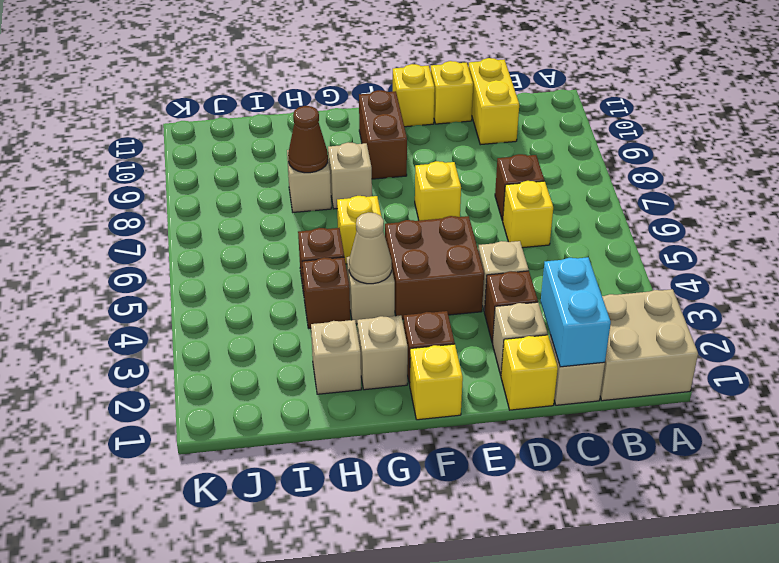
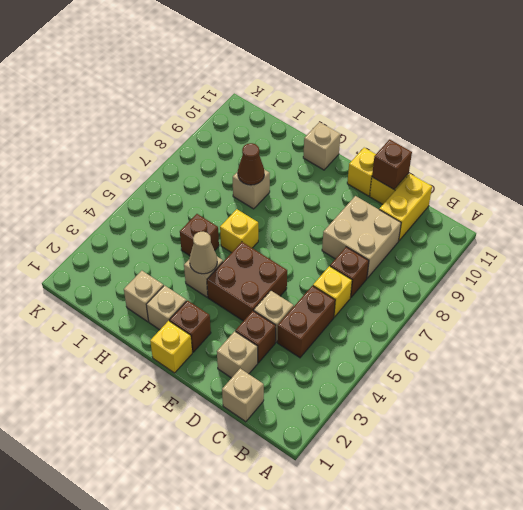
tan 2x2 brick [600,289,698,401] -> tan 2x2 brick moved to [322,196,401,278]
cyan 1x2 brick [541,257,611,367] -> none
yellow 1x1 brick [501,335,558,410] -> none
yellow 1x1 brick [415,161,461,221] -> none
brown 1x2 brick [359,90,407,179] -> brown 1x2 brick moved to [277,286,335,358]
tan 1x1 brick [328,142,372,209] -> tan 1x1 brick moved to [303,122,340,170]
brown 1x1 brick [302,257,350,328] -> brown 1x1 brick moved to [372,139,412,189]

